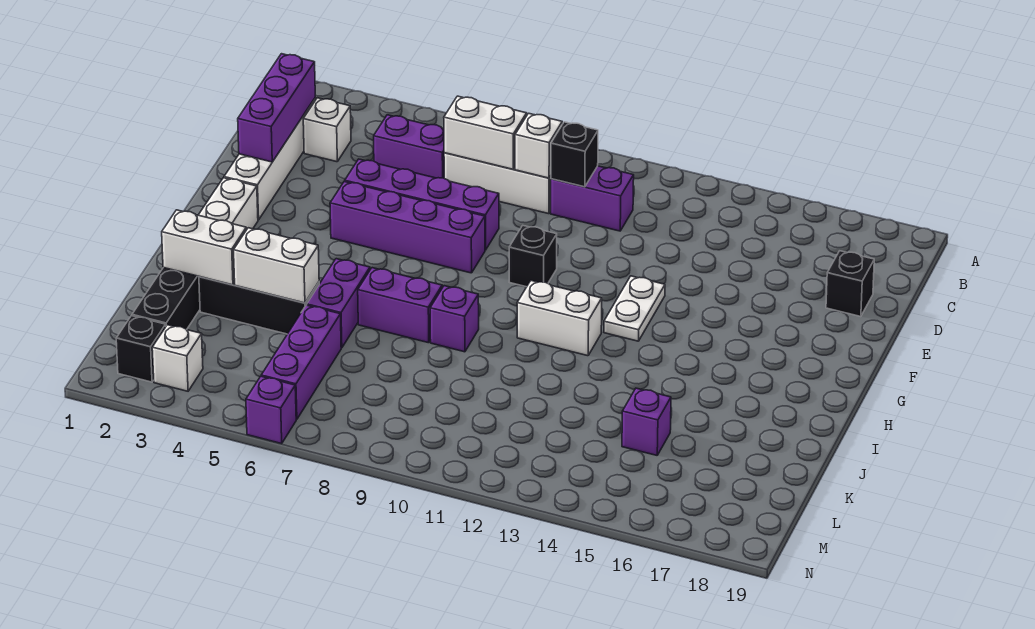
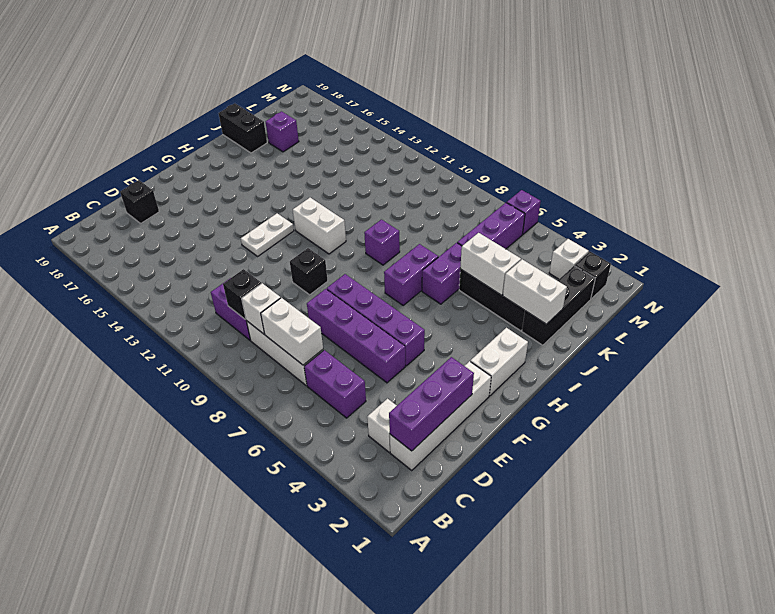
purple 1x2 brick [358,268,442,343] -> purple 1x2 brick turned to [384,244,438,305]
none -> black 1x2 brick [219,103,267,153]
purple 1x1 brick [622,388,671,455] -> purple 1x1 brick moved to [266,111,299,152]

